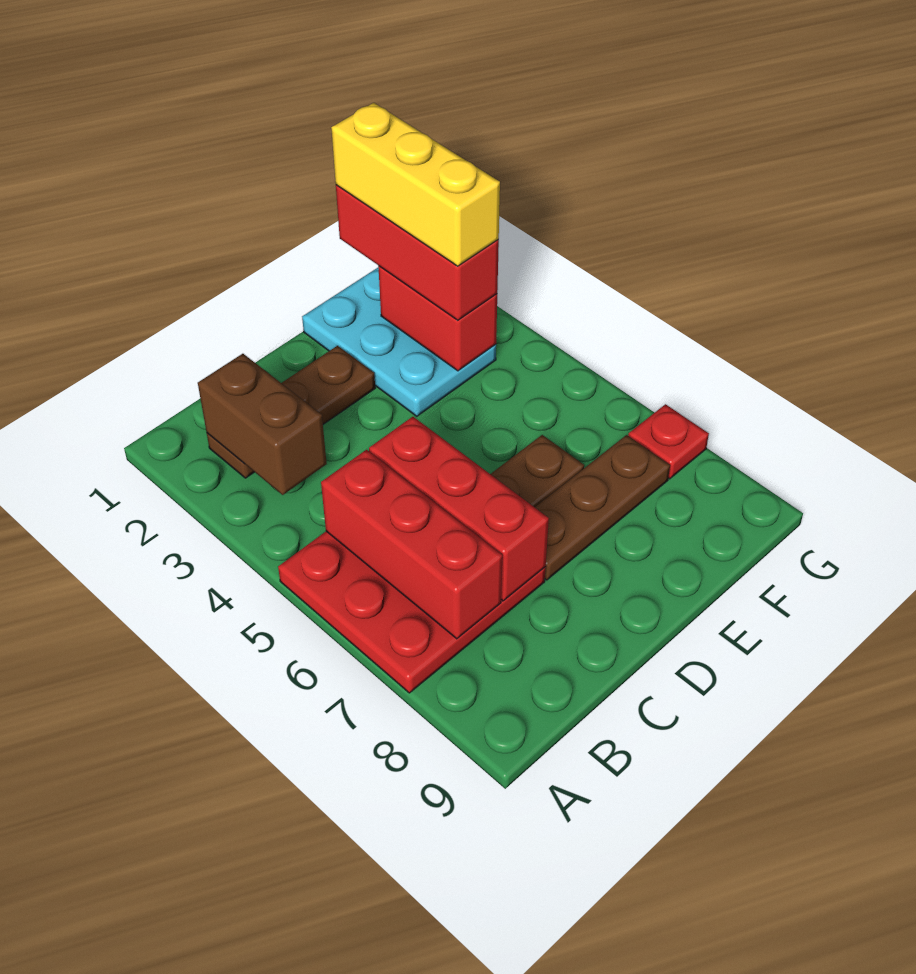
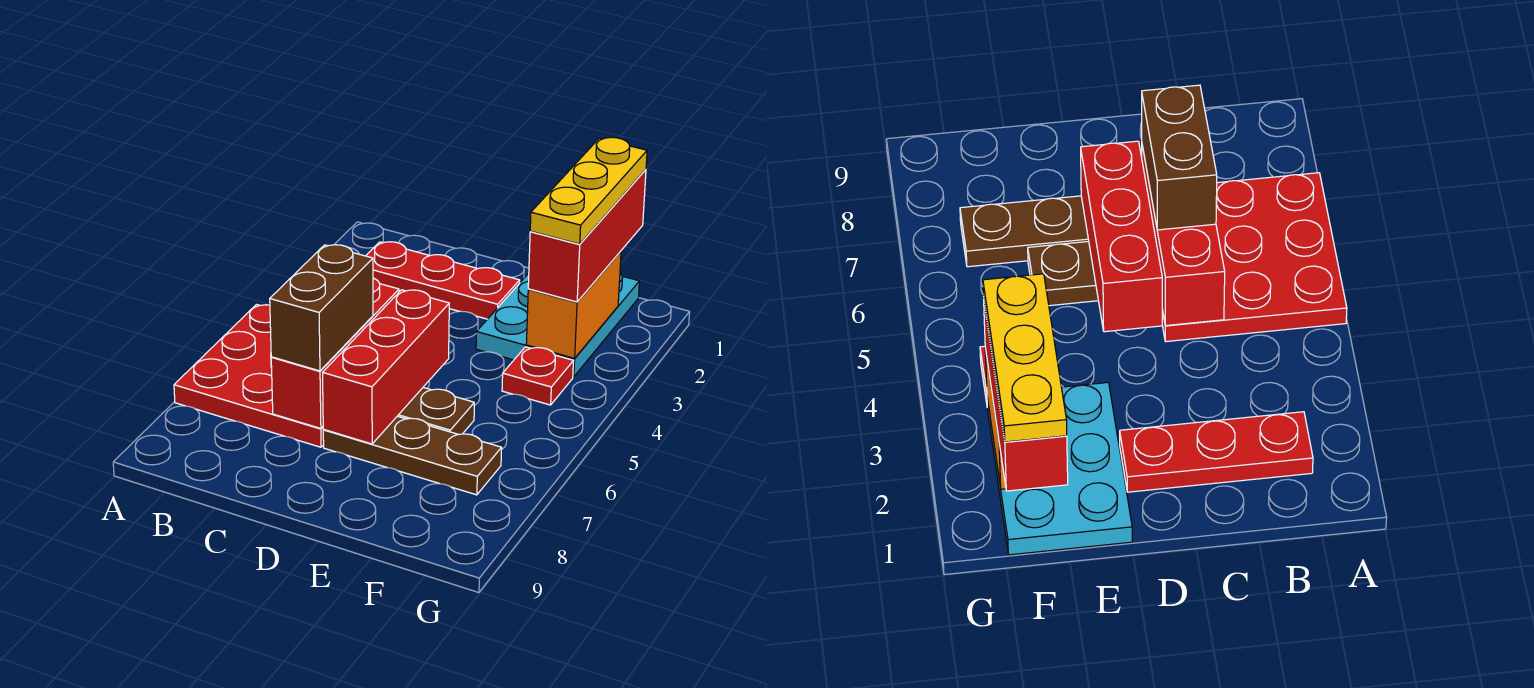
brown 1x3 plate [207,346,375,478] -> red 1x3 plate [366,242,520,319]
brown 1x2 brick [198,354,327,495] -> brown 1x2 brick moved to [270,245,373,371]
red 1x3 brick [321,450,502,639] -> red 1x3 brick moved to [323,290,449,444]
yellow 1x3 brick [331,103,500,266] -> yellow 1x3 plate [530,137,647,244]
red 1x2 brick [378,266,497,371] -> orange 1x2 brick [526,251,621,358]
red 1x1 plate [628,404,709,479] -> red 1x1 plate moved to [502,347,573,405]

